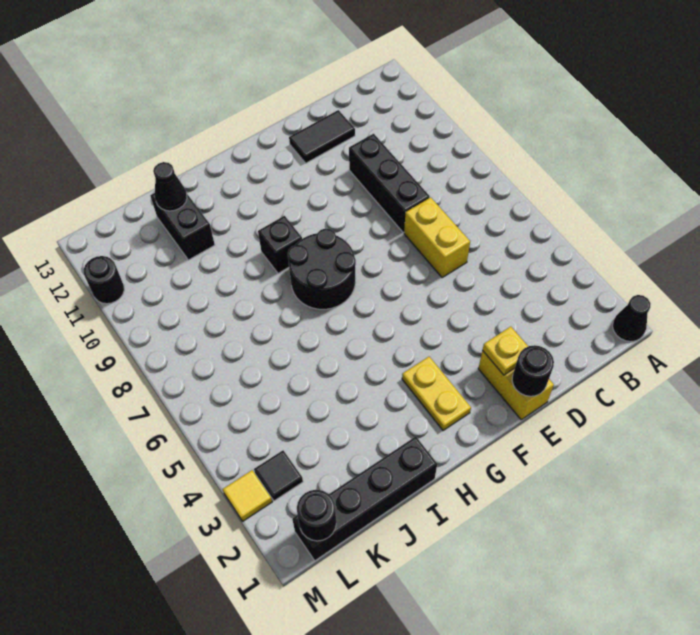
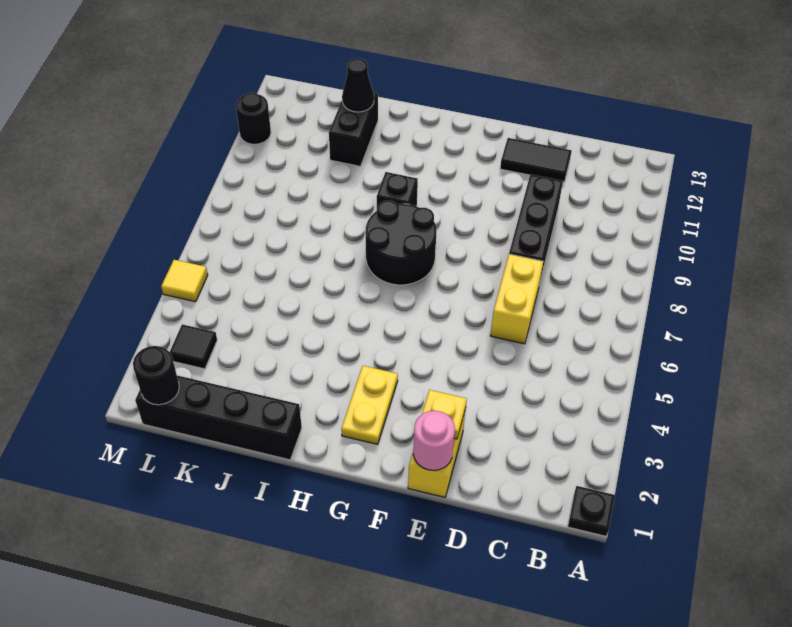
black 1x1 cone [613,295,651,342] -> black 1x1 plate [568,486,615,536]
black 1x1 round brick [512,345,554,396] -> pink 1x1 round brick [413,411,455,471]
yellow 1x1 tile [223,470,272,521] -> yellow 1x1 tile moved to [161,260,208,302]

